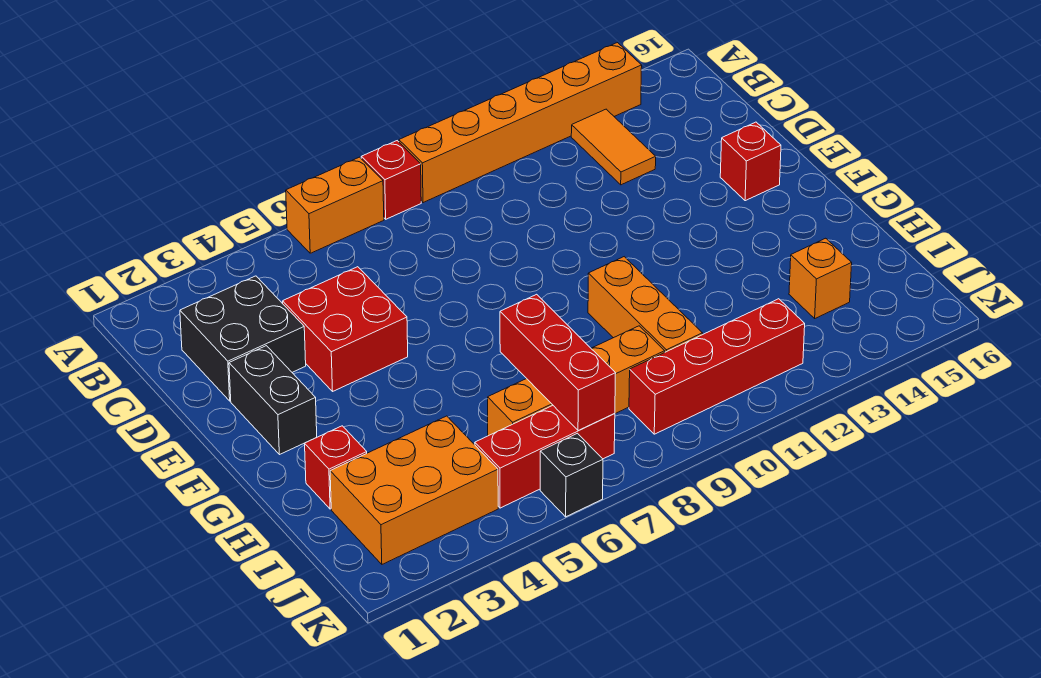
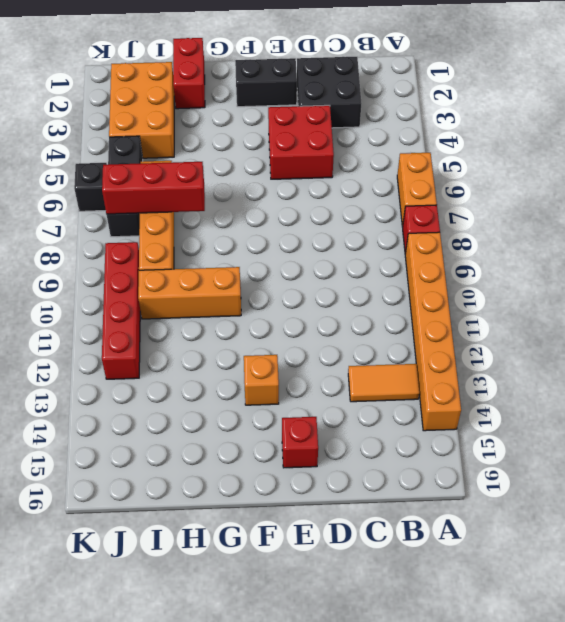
red 1x1 brick [305,426,367,509] -> red 1x2 brick [173,38,205,109]
orange 1x1 brick [789,238,852,318] -> orange 1x1 brick moved to [244,355,279,405]
red 1x3 brick [475,406,615,508] -> black 1x3 brick [107,136,143,237]

